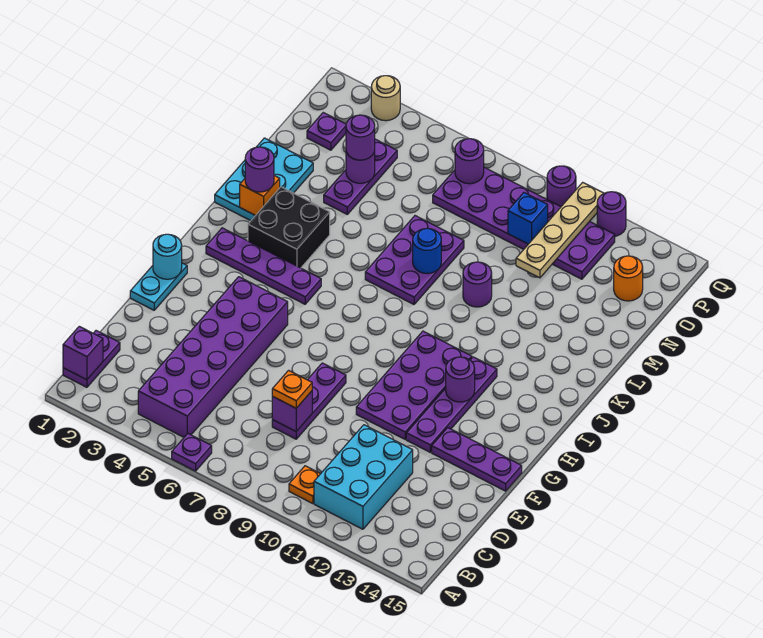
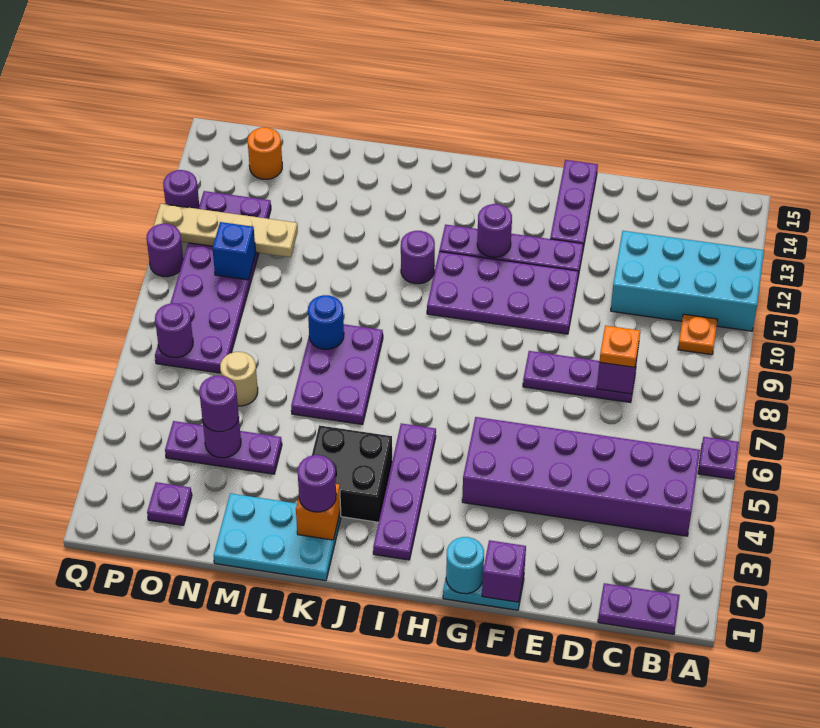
purple 1x1 brick [63,326,103,380] -> purple 1x1 brick moved to [482,540,526,602]
cyan 2x3 brick [314,425,413,529] -> cyan 2x4 brick [611,231,764,331]
purple 2x3 plate [365,216,464,304] -> purple 2x3 plate turned to [291,324,383,425]
purple 1x1 round brick [463,262,492,307] -> purple 1x1 round brick moved to [401,231,435,284]
tan 1x1 round brick [371,76,400,121] -> tan 1x1 round brick moved to [220,352,258,406]

